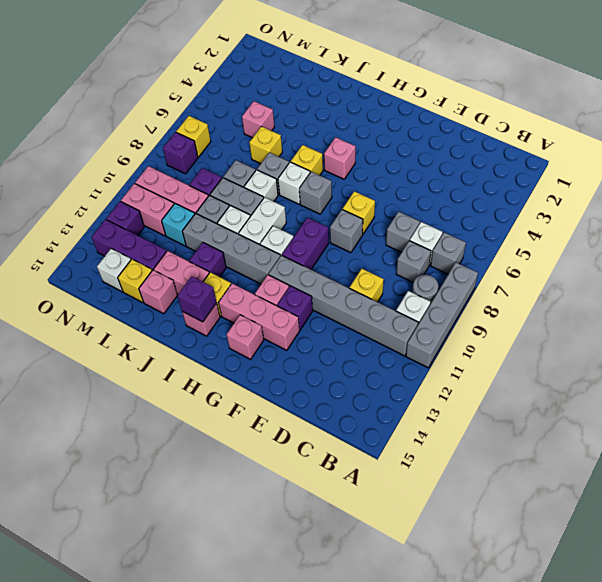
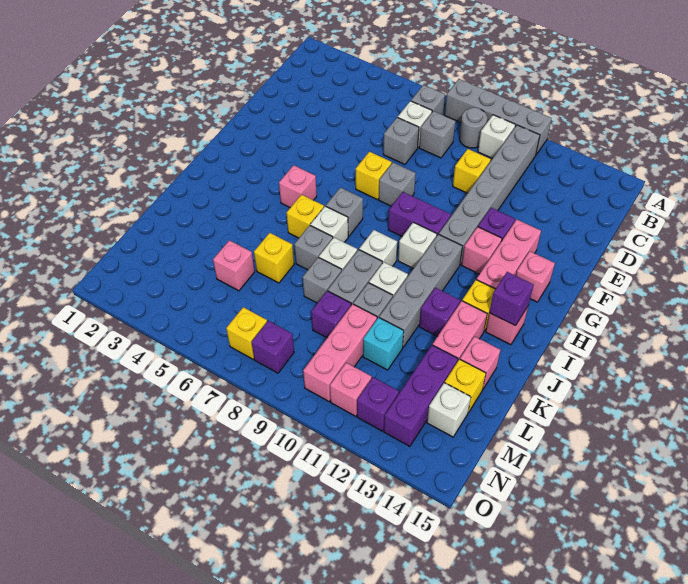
white 1x2 brick [239,197,286,245] -> white 1x1 brick [359,230,397,266]
pink 1x2 brick [121,184,174,236] -> pink 1x1 brick [330,363,372,416]

